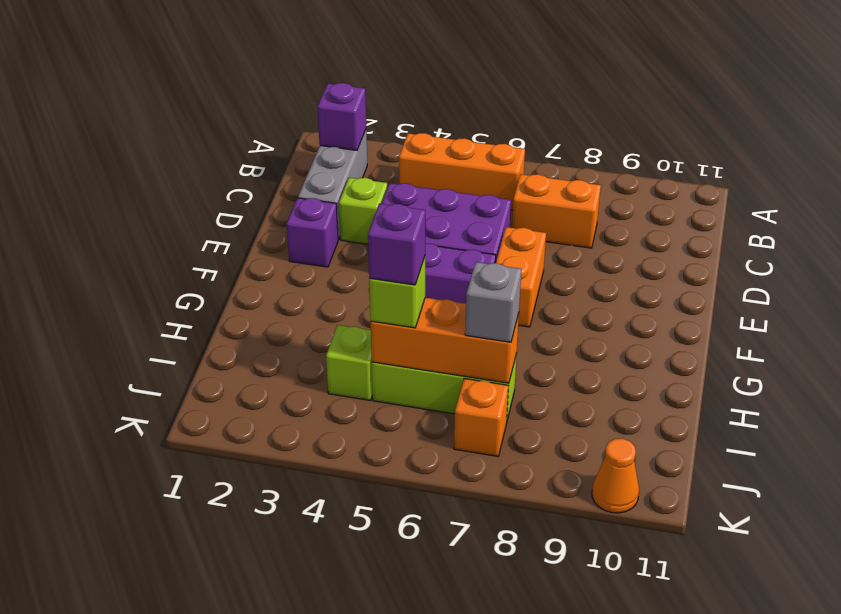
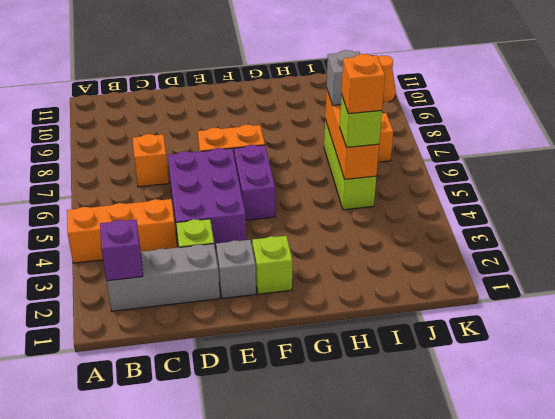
orange 1x3 brick [399,133,525,210] -> orange 1x3 brick turned to [67,199,177,263]
orange 1x2 brick [512,174,601,248] -> orange 1x1 brick [133,134,169,187]
purple 1x1 brick [286,198,338,267] -> grey 1x1 brick [216,240,256,298]
lime 1x1 brick [326,325,373,400] -> lime 1x1 brick moved to [252,236,292,294]
purple 1x1 brick [368,203,426,285] -> orange 1x1 brick [341,54,385,114]

